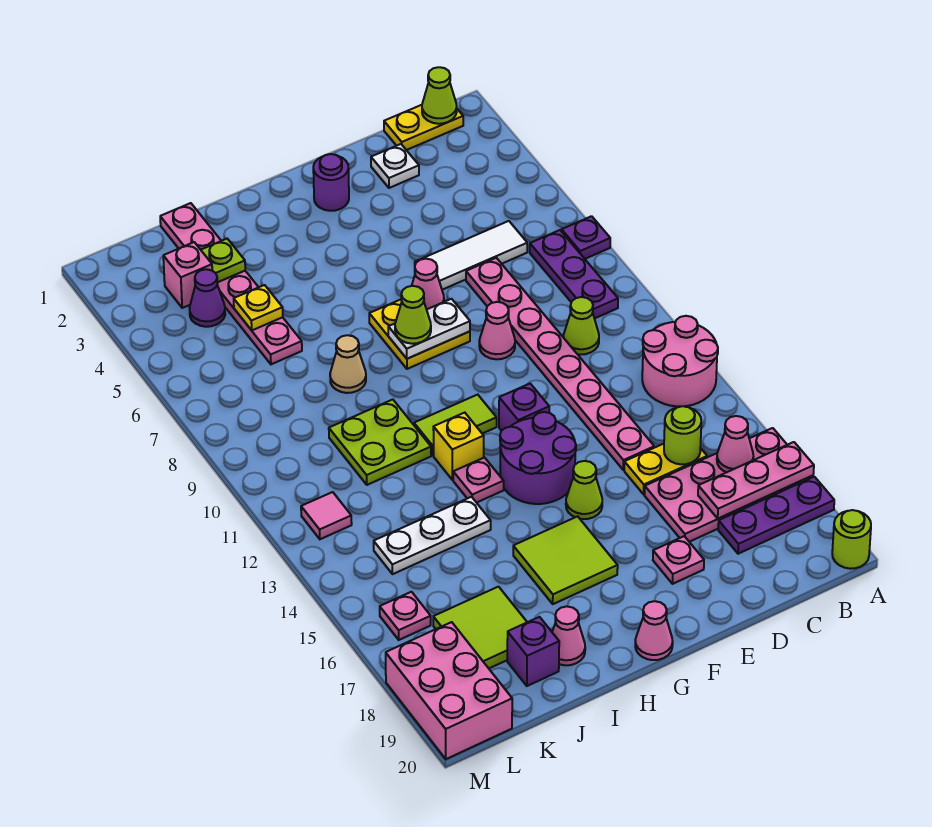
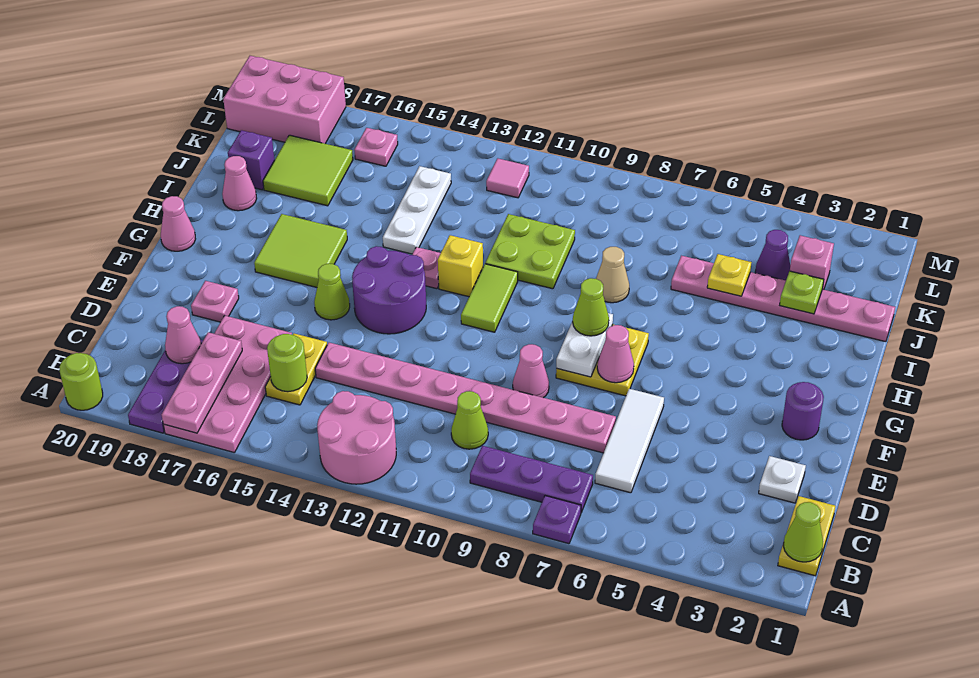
pink 1x1 cone [717,416,753,472] -> pink 1x1 cone moved to [165,306,201,364]
purple 1x1 brick [499,384,549,431] -> none

